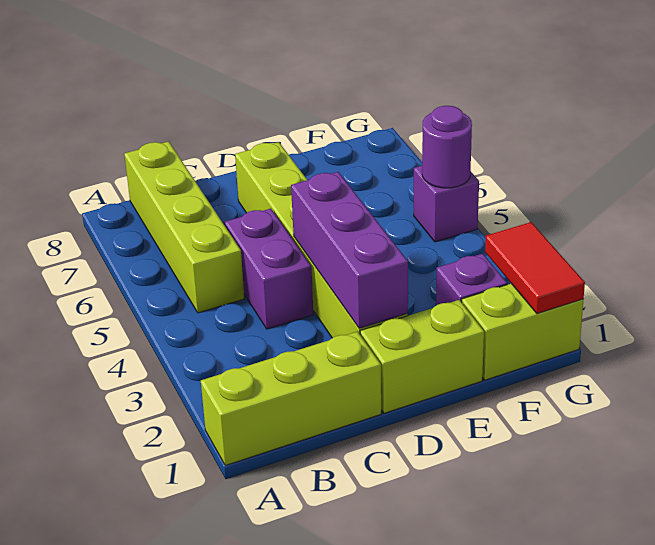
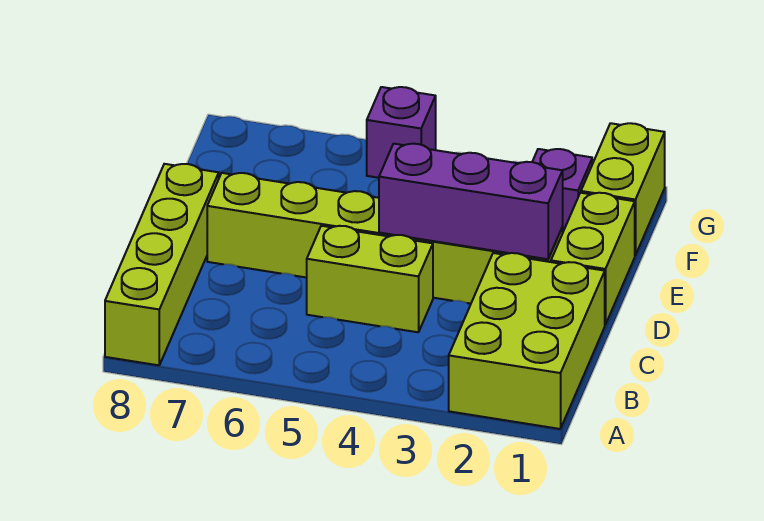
lime 1x3 brick [201,331,381,465] -> lime 2x3 brick [449,253,605,429]
lime 1x4 brick [124,142,244,313] -> lime 1x4 brick turned to [105,164,219,365]
purple 1x2 brick [225,209,313,329] -> lime 1x2 brick [307,226,433,332]
red 1x2 tile [485,222,585,314] -> none
purple 1x1 round brick [422,106,472,188] -> none

